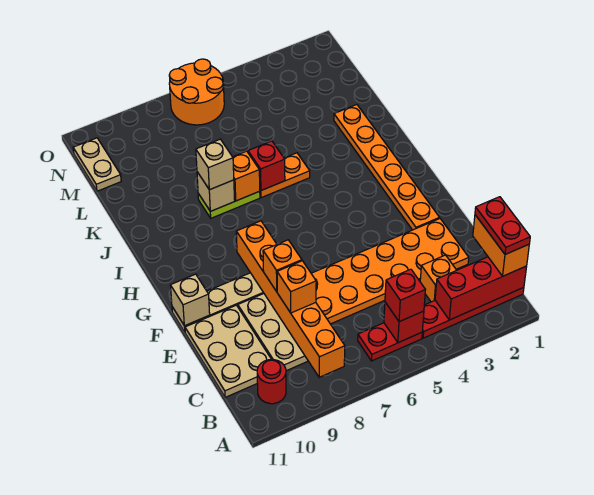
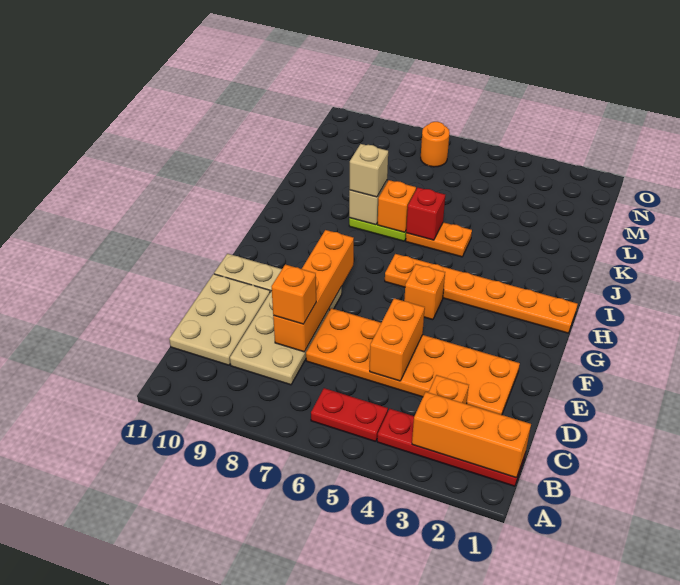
red 1x3 brick [435,257,527,320] -> orange 1x3 brick [412,392,531,478]
orange 1x2 brick [473,215,529,276] -> orange 1x2 brick moved to [370,298,425,381]
red 1x2 plate [475,197,530,254] -> none
red 1x1 brick [384,302,424,343] -> none
red 1x1 brick [385,269,425,322] -> none
orange 1x6 brick [236,221,345,377] -> orange 1x4 brick [273,230,354,352]
red 1x1 round brick [257,360,286,404] -> none
orange 1x1 brick [263,240,302,292] -> orange 1x1 brick moved to [404,264,445,320]
orange 1x6 plate [334,105,439,230] -> orange 1x6 plate turned to [385,254,578,333]
tan 1x1 brick [170,274,210,326] -> none
tan 1x2 plate [73,138,121,191] -> none
orange 2x2 round brick [169,59,224,125] -> orange 1x1 round brick [421,122,450,167]

